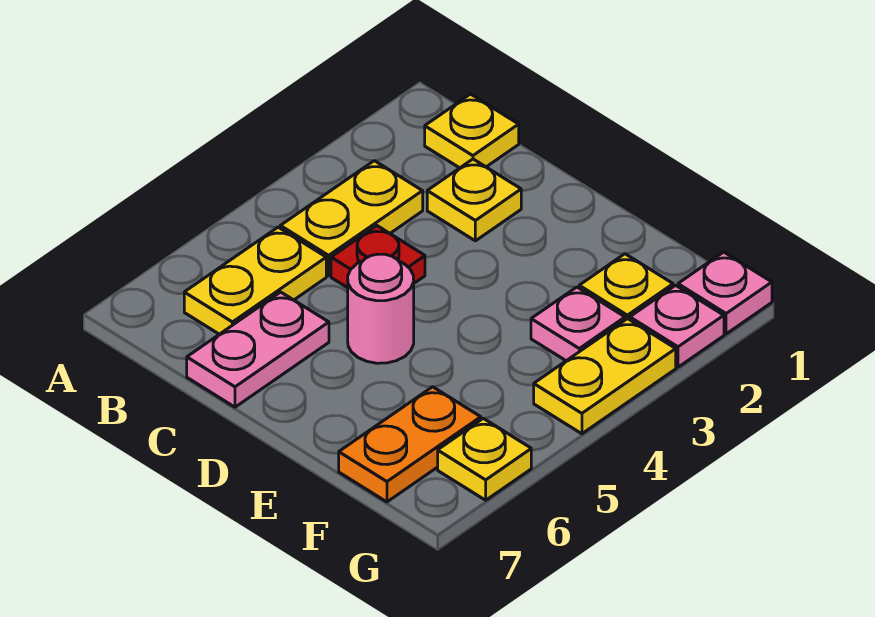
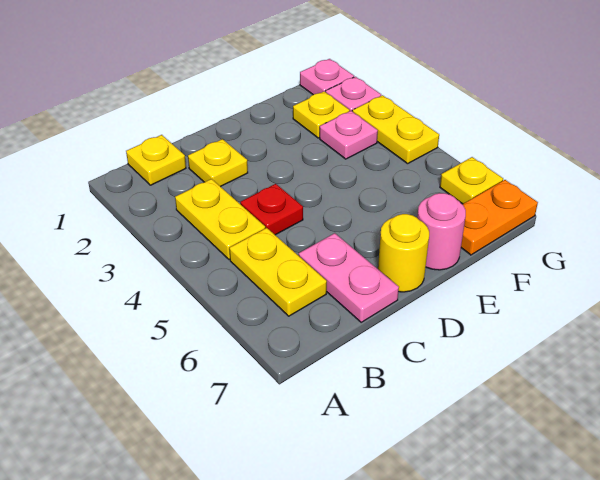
pink 1x1 round brick [348,254,414,363] -> pink 1x1 round brick moved to [417,193,466,270]
none -> yellow 1x1 round brick [378,214,429,292]
orange 1x2 plate [339,387,481,502] -> orange 1x2 plate turned to [461,180,538,255]

